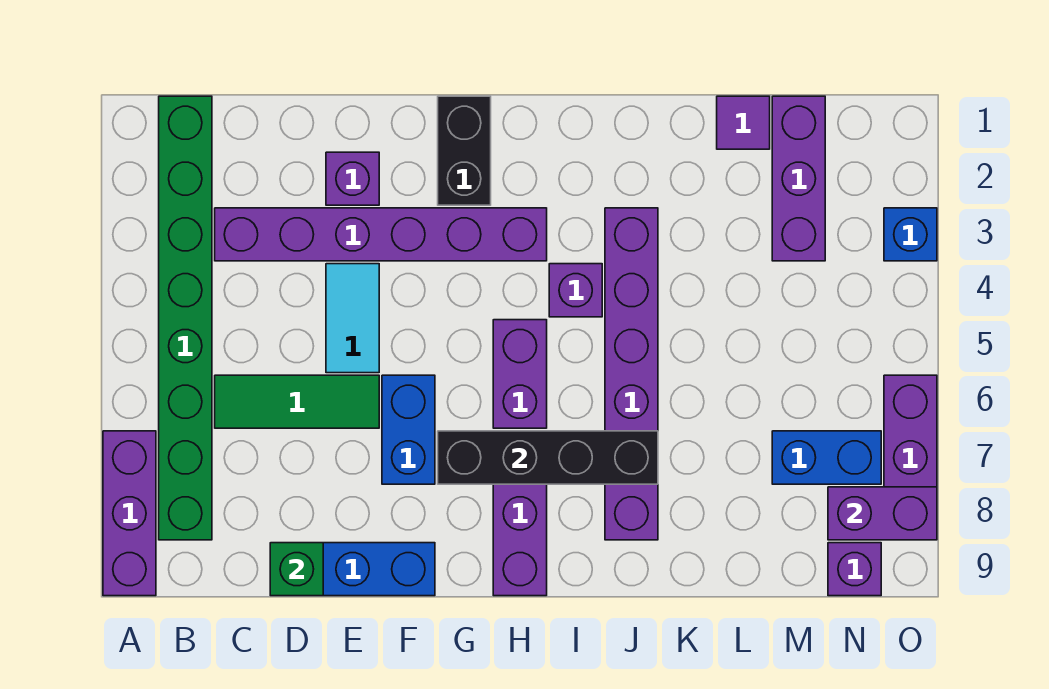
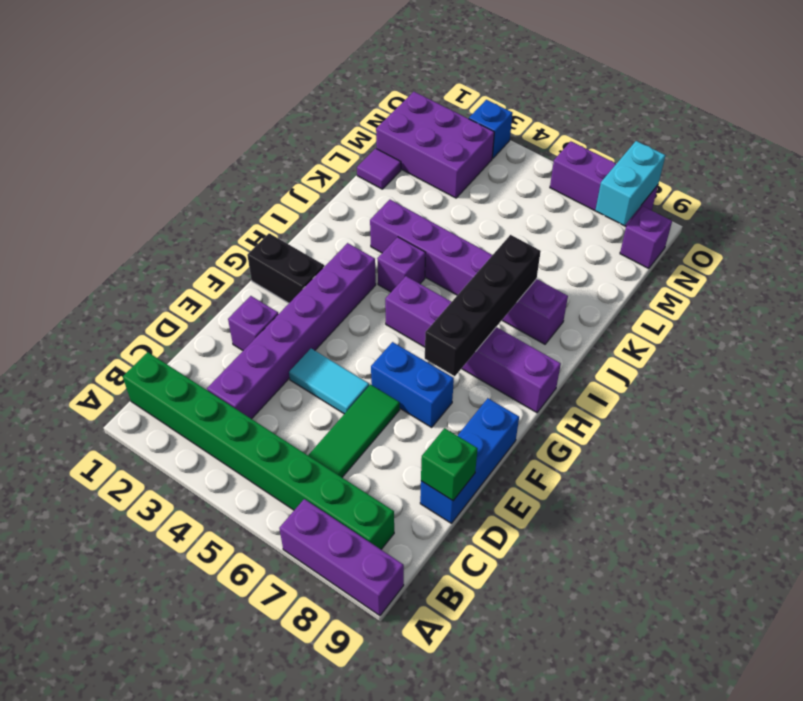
purple 1x3 brick [772,96,825,261] -> purple 2x3 brick [376,92,494,198]
blue 1x2 brick [772,431,881,484] -> none
purple 1x2 brick [828,487,937,540] -> cyan 1x2 brick [595,141,665,226]

